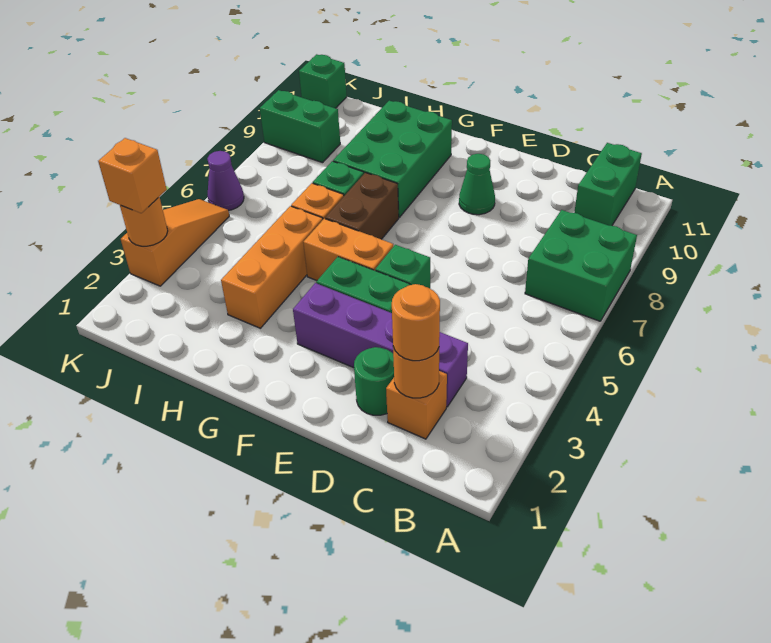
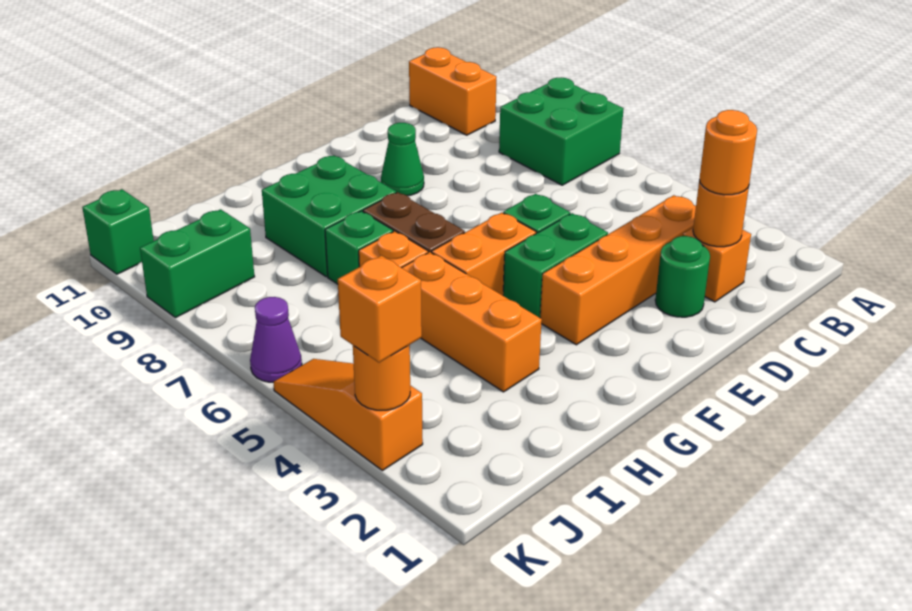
green 1x2 brick [574,143,642,226] -> orange 1x2 brick [409,47,497,135]
purple 1x4 brick [293,283,468,407] -> orange 1x4 brick [540,195,696,345]
green 2x3 brick [333,101,452,217] -> green 2x2 brick [262,156,396,277]

